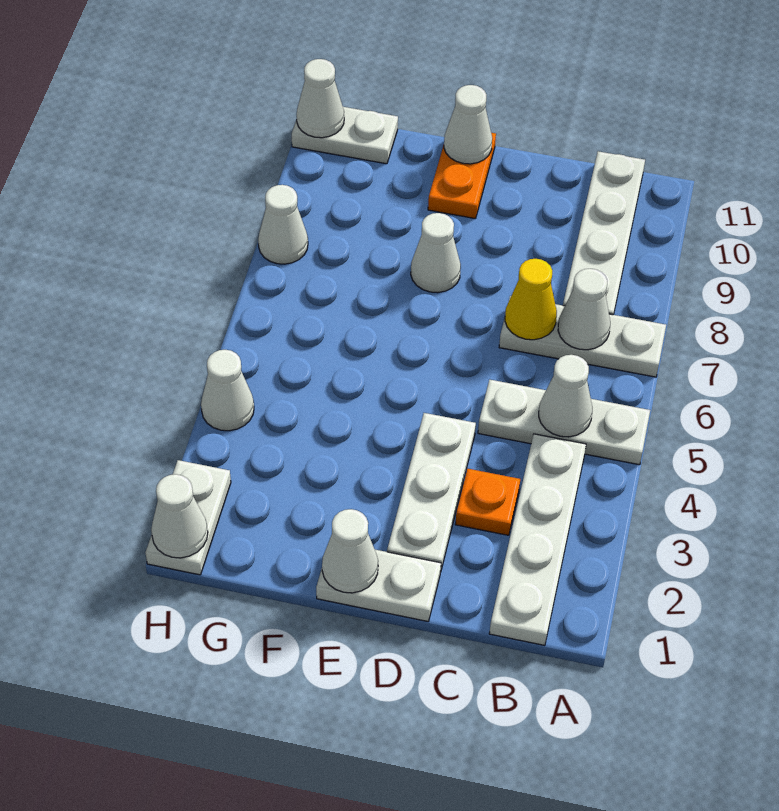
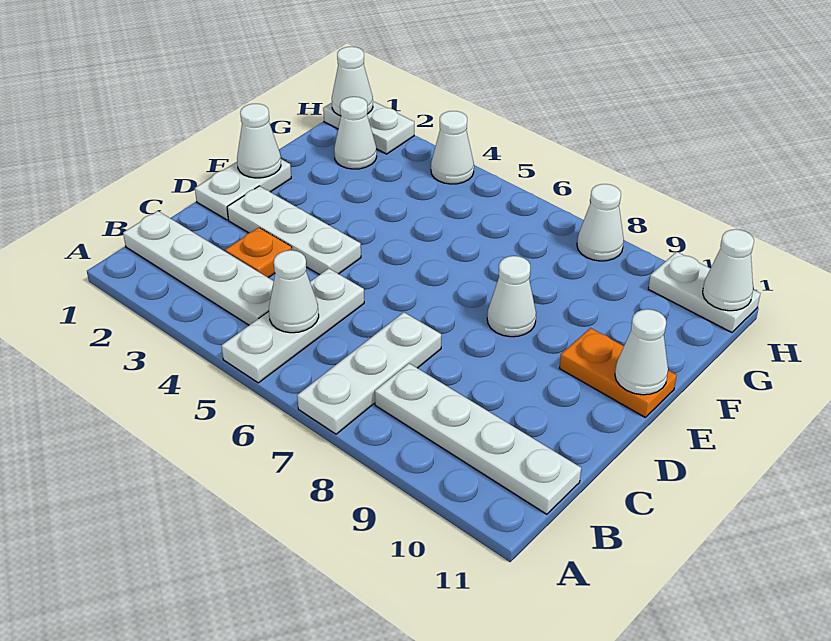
white 1x1 cone [558,269,610,350] -> white 1x1 cone moved to [334,97,377,169]
yellow 1x1 cone [505,259,557,340] -> none
white 1x2 plate [292,107,398,164] -> white 1x2 plate turned to [648,252,760,332]

